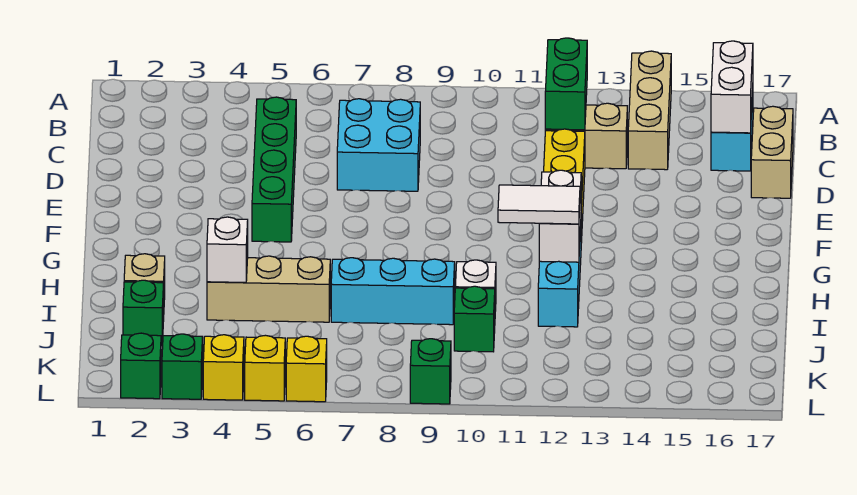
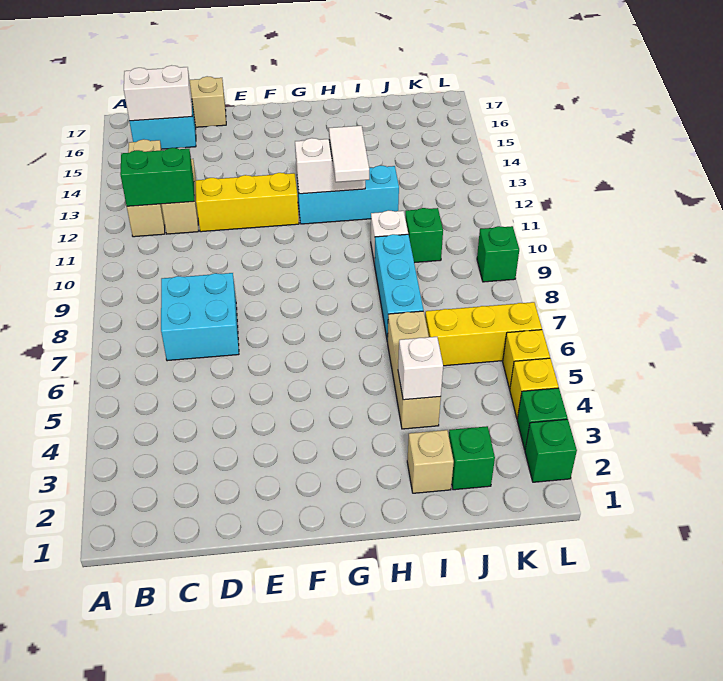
tan 1x3 brick [628,51,671,170] -> tan 1x3 brick turned to [127,139,165,237]
green 1x4 brick [252,97,296,242] -> none
yellow 1x1 brick [286,336,327,402] -> yellow 1x3 brick [425,302,542,366]

